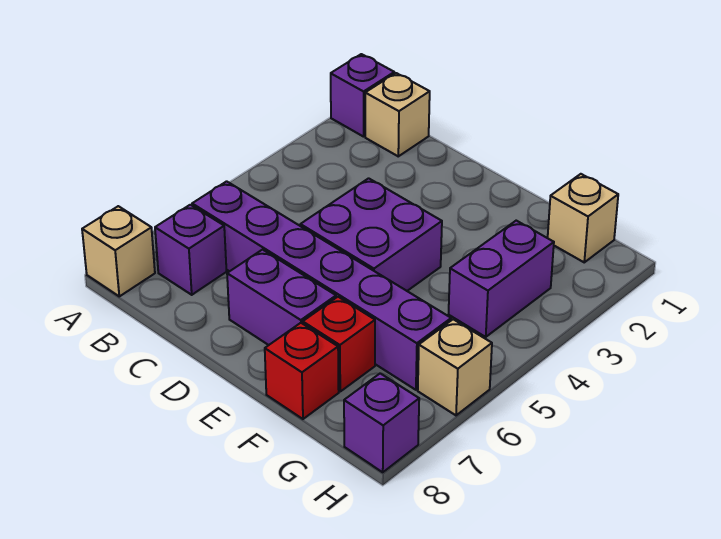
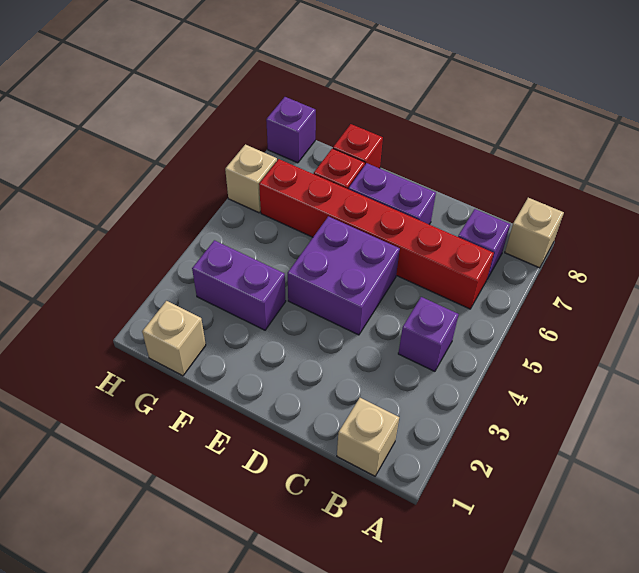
purple 1x1 brick [331,54,394,137] -> purple 1x1 brick moved to [398,297,459,371]
purple 1x6 brick [192,181,451,390] -> red 1x6 brick [259,159,494,309]
purple 1x2 brick [449,221,554,337] -> purple 1x2 brick turned to [192,240,286,330]

